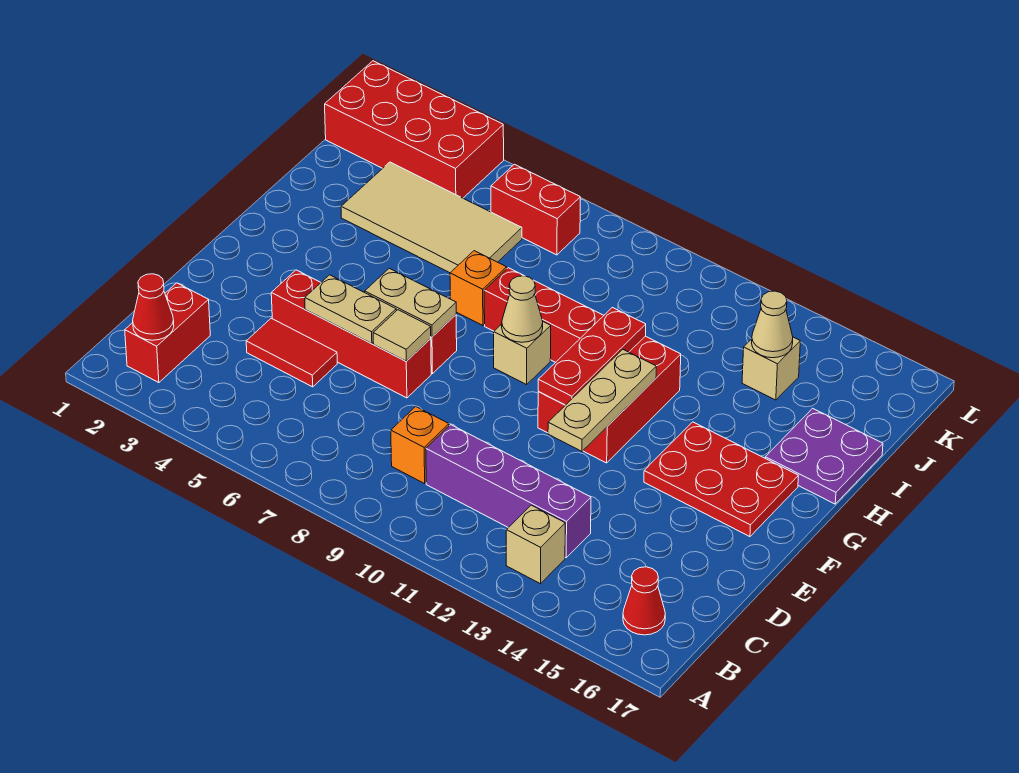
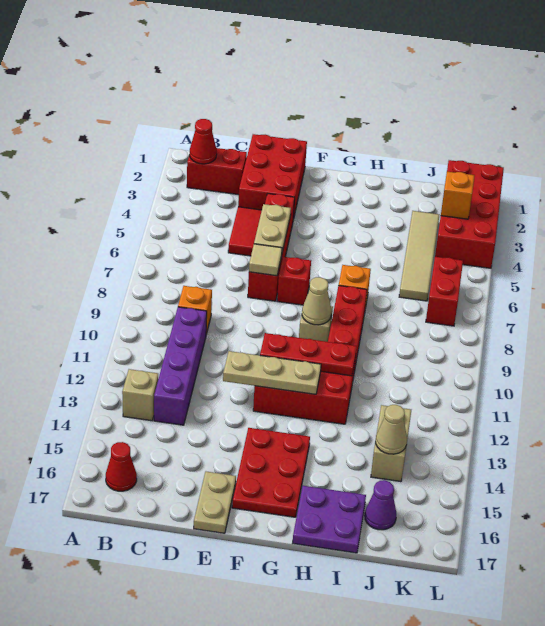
none -> red 2x3 brick [238,134,307,220]
tan 1x2 plate [365,268,456,337] -> tan 1x2 plate moved to [194,472,236,533]
tan 2x4 tile [341,162,522,273] -> tan 1x4 tile [399,211,439,301]
tan 1x1 brick [742,337,800,400] -> tan 1x2 brick [371,405,411,482]
none -> purple 1x1 cone [365,480,396,530]
none -> orange 1x1 brick [441,172,475,219]

